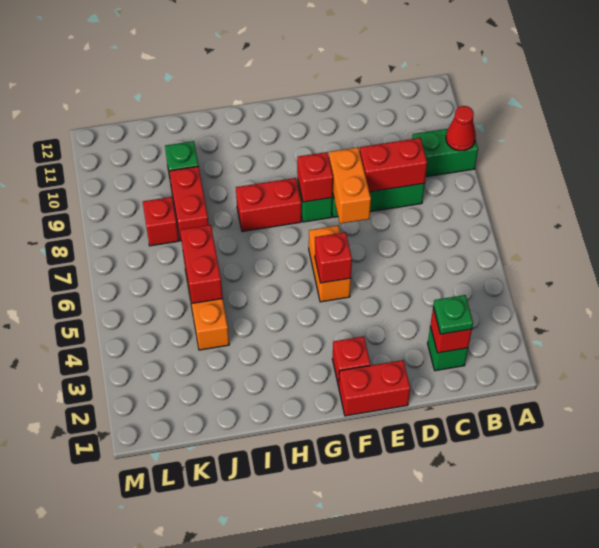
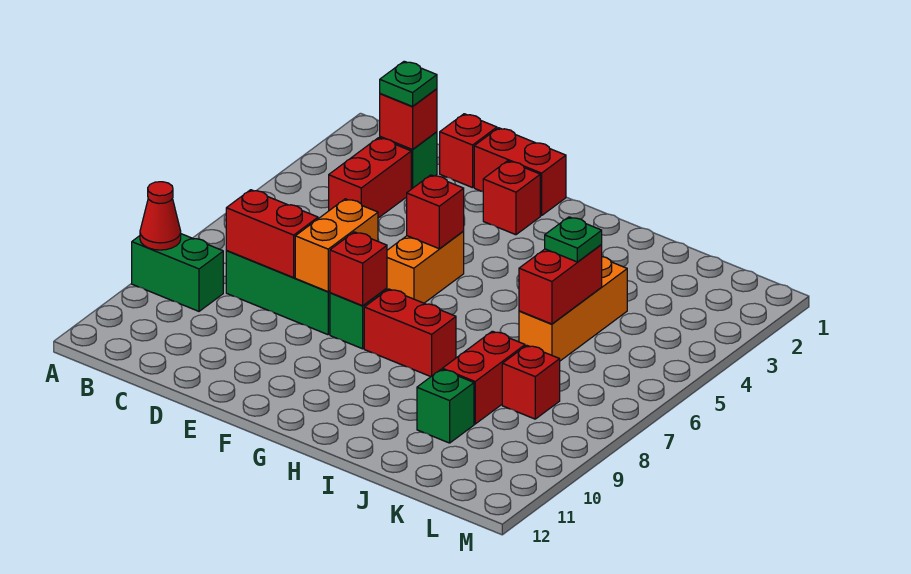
none -> red 1x2 brick [329,138,411,218]
none -> red 1x1 brick [440,114,497,188]
none -> green 1x1 plate [545,217,602,262]

